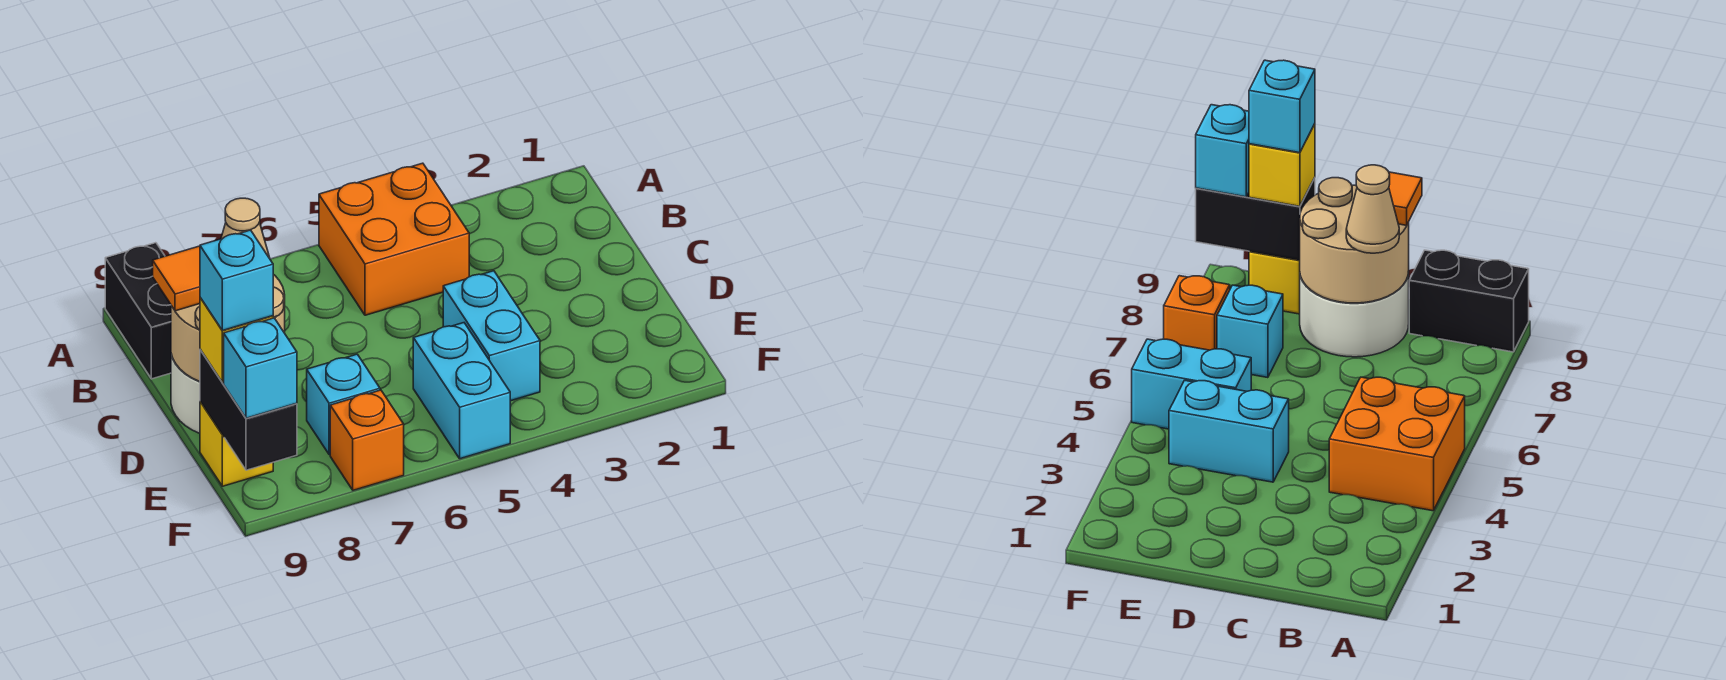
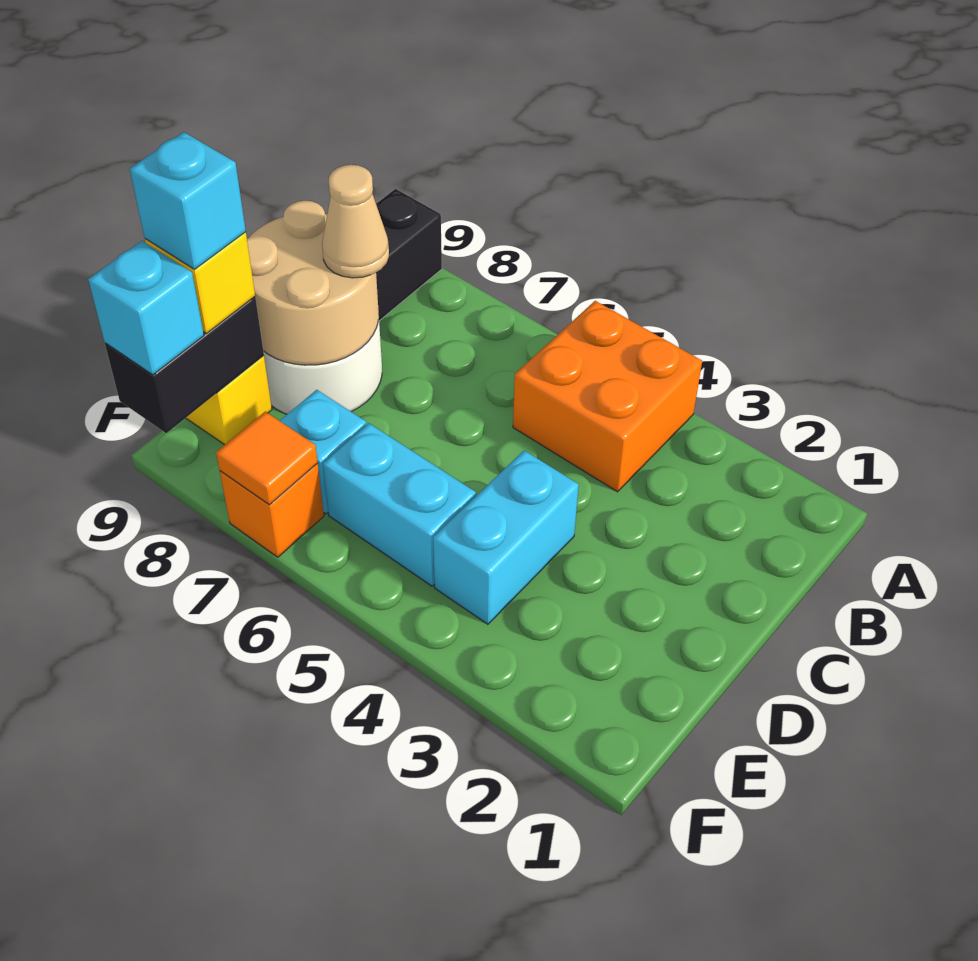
orange 1x1 tile [153,246,200,311] -> orange 1x1 tile moved to [216,412,318,505]
cyan 1x2 brick [413,323,510,459] -> cyan 1x2 brick turned to [323,423,476,586]

